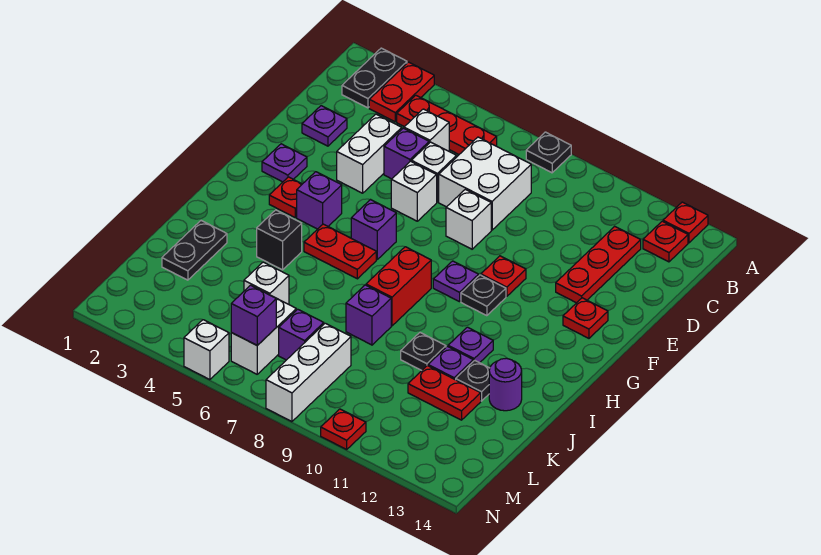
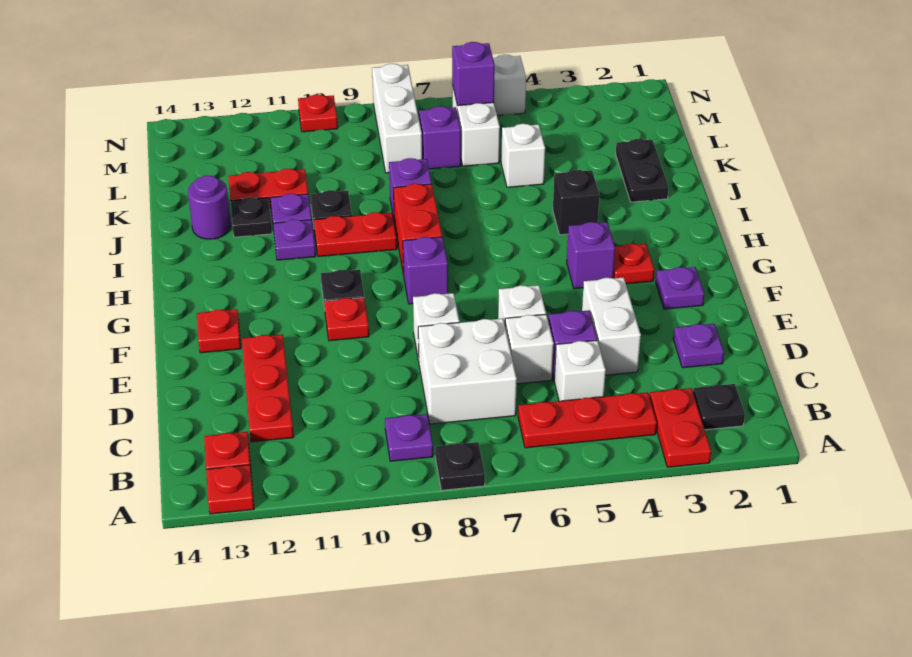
black 1x2 plate [342,48,407,108] -> black 1x1 plate [693,384,745,430]
purple 1x1 brick [351,200,396,259] -> purple 1x1 brick moved to [403,237,448,304]
purple 1x1 plate [433,261,479,302] -> purple 1x1 plate moved to [385,414,433,461]
red 1x2 plate [304,224,376,279] -> red 1x2 plate moved to [314,212,397,257]

